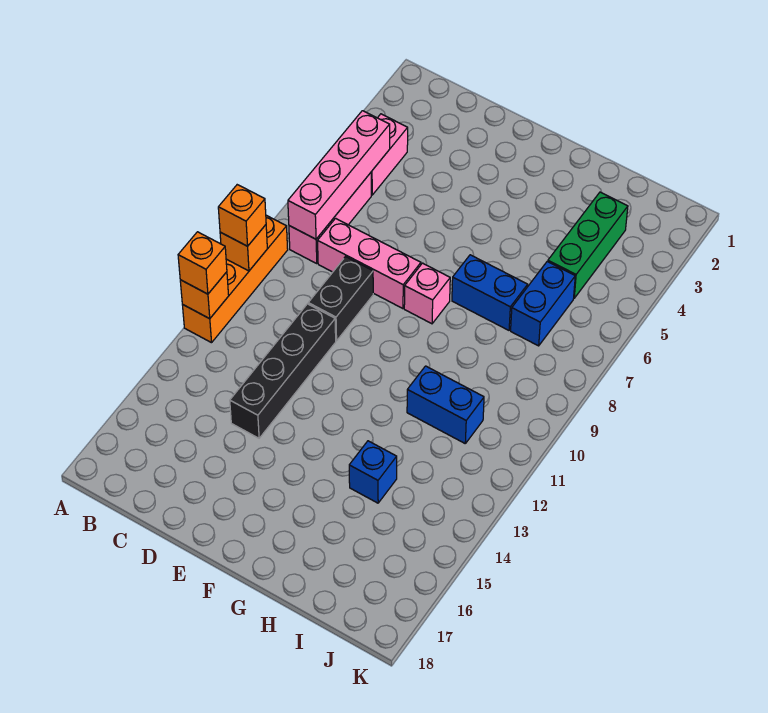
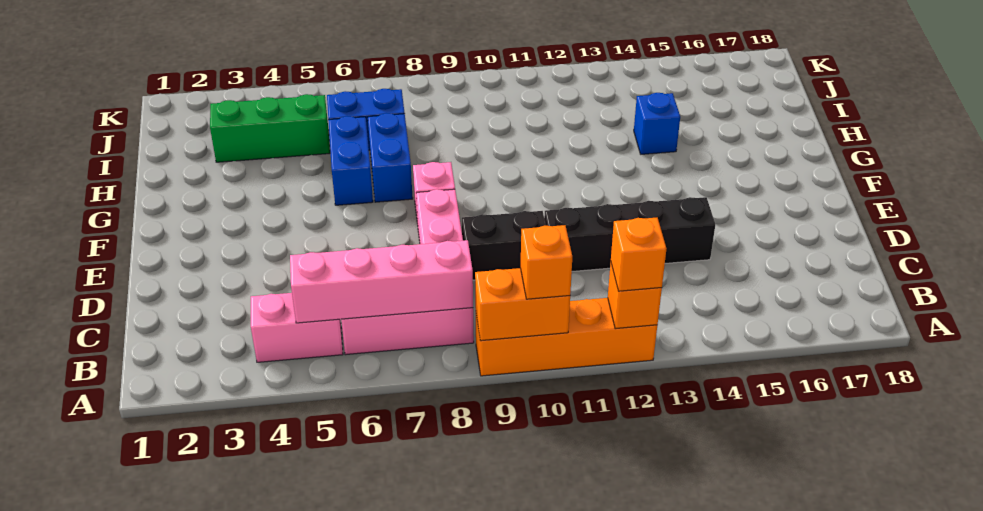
orange 1x1 brick [220,225,267,271] -> orange 1x2 brick [475,268,570,341]
blue 1x2 brick [407,366,484,443] -> blue 1x2 brick moved to [328,116,373,205]

